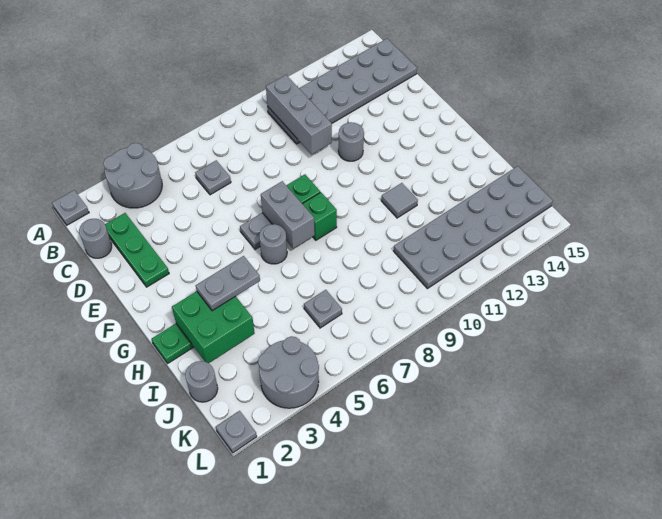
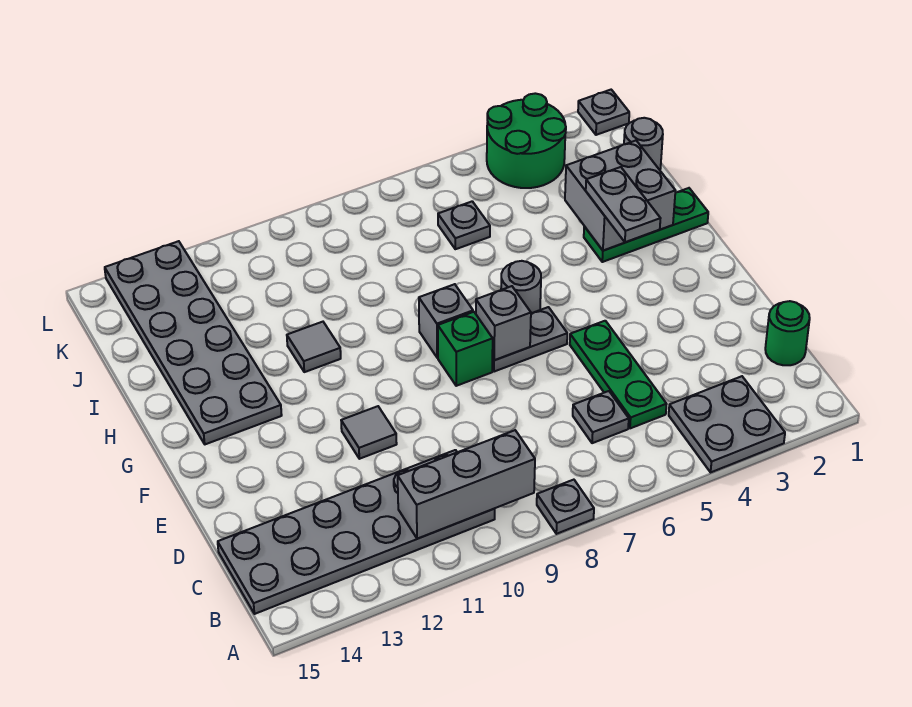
grey 1x1 plate [52,190,89,225] -> grey 1x1 plate moved to [537,480,594,534]
grey 2x2 round brick [103,143,162,208] -> grey 2x2 plate [669,376,785,472]
grey 1x3 brick [266,75,332,154] -> grey 1x3 brick turned to [398,430,535,539]
grey 1x1 round brick [79,219,112,258] -> green 1x1 round brick [765,301,810,365]
green 1x3 plate [105,213,169,287] -> green 1x3 plate moved to [570,321,667,428]
grey 1x1 round brick [338,122,364,161] -> grey 1x1 tile [341,406,397,459]
grey 1x2 brick [261,181,315,249] -> grey 1x1 brick [476,286,531,360]
green 1x1 brick [303,192,337,240] -> grey 1x1 brick [419,284,473,358]
green 2x2 brick [172,291,255,363] -> grey 2x2 brick [565,141,675,251]
grey 1x2 plate [196,256,260,311] -> grey 1x2 plate turned to [586,167,661,242]
grey 2x6 plate [394,166,553,289] -> grey 2x6 plate turned to [105,241,282,444]
grey 2x2 round brick [258,336,319,408] -> green 2x2 round brick [487,93,566,188]

